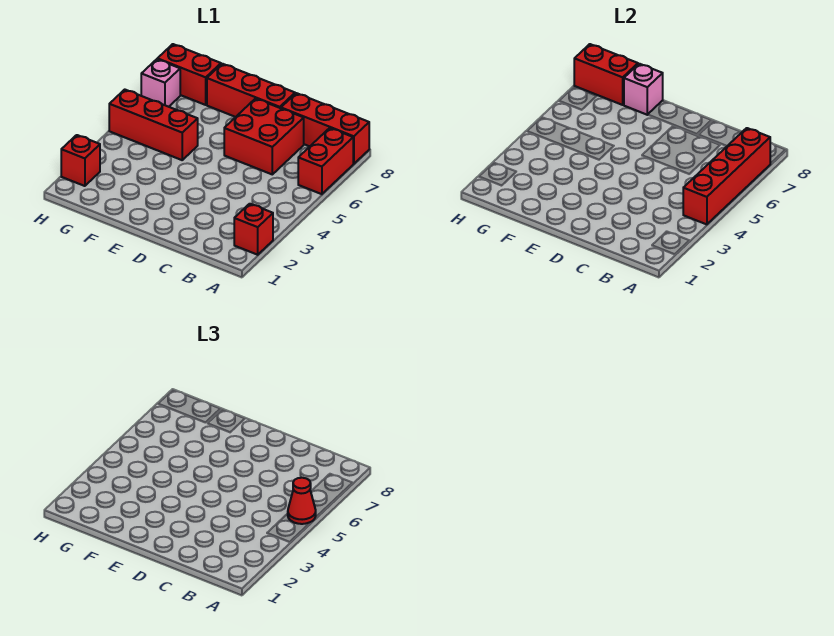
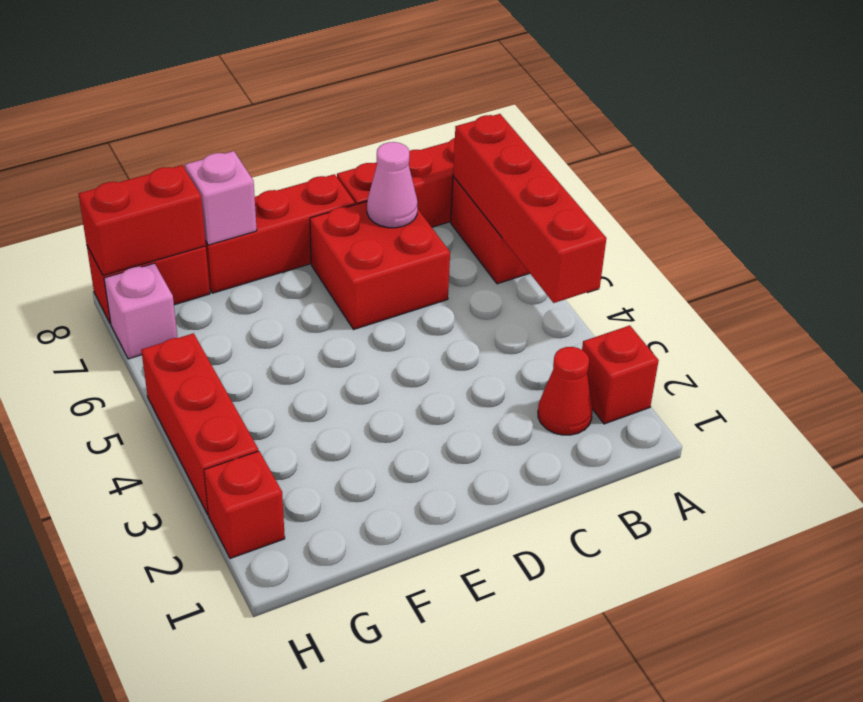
red 1x1 cone [288,478,316,524] -> red 1x1 cone moved to [538,347,593,435]
none -> pink 1x1 cone [367,142,418,228]
red 1x3 brick [109,90,198,160] -> red 1x3 brick turned to [141,333,258,515]

